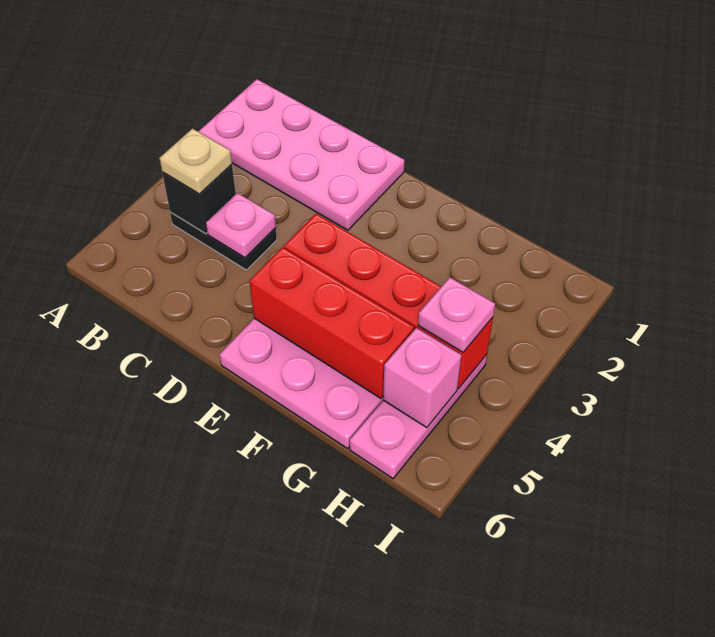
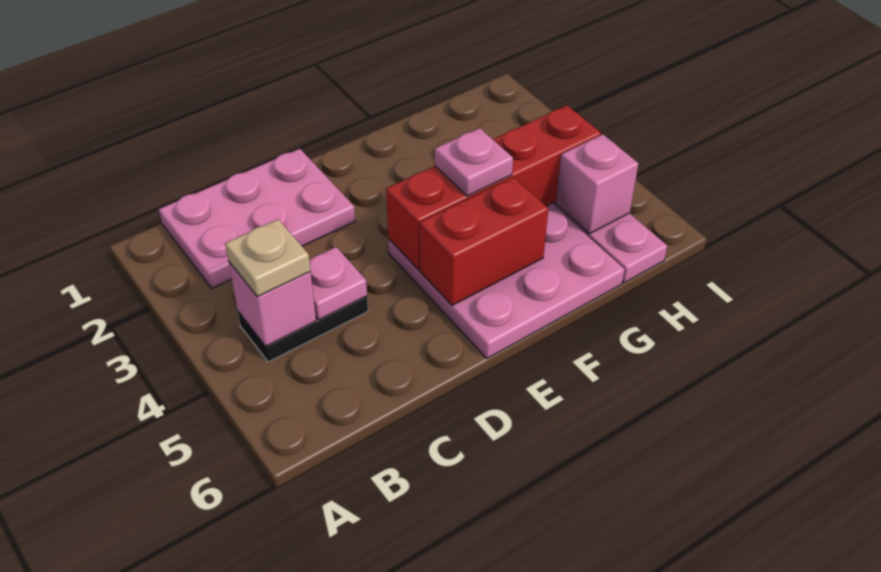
pink 2x4 plate [198,79,405,230] -> pink 2x3 plate [159,149,355,288]
black 1x1 brick [162,164,236,234] -> pink 1x1 brick [229,262,316,346]
red 1x3 brick [249,247,414,398] -> red 1x2 brick [420,177,548,306]
pink 1x1 plate [418,278,495,352] -> pink 1x1 plate moved to [435,128,513,196]

